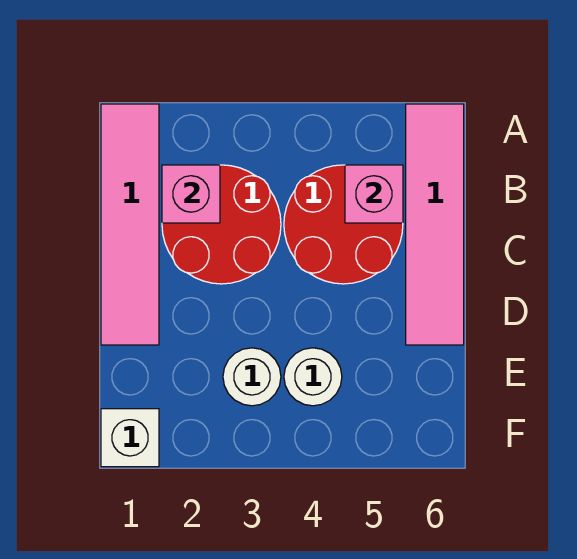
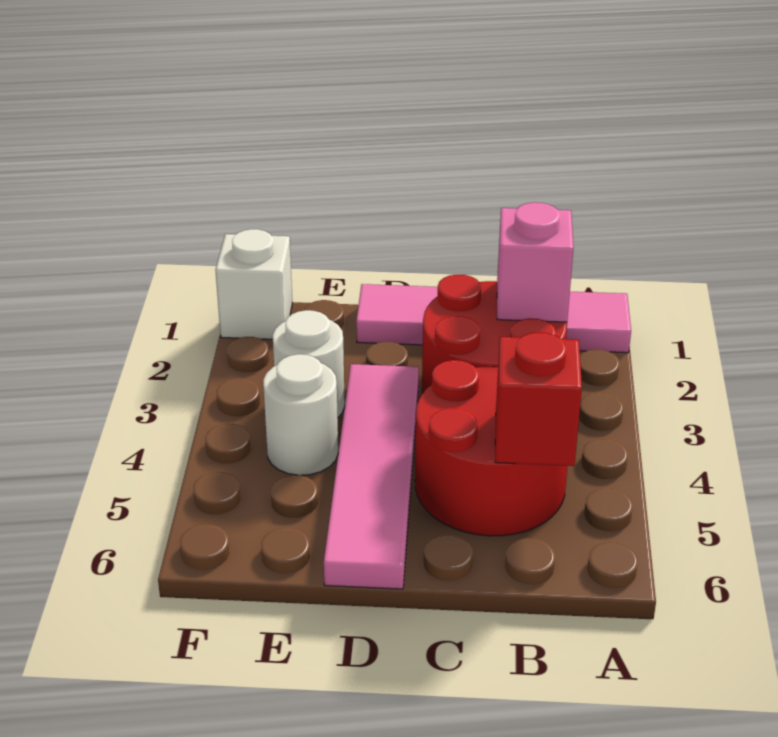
pink 1x4 tile [406,104,464,345] -> pink 1x4 tile turned to [324,364,419,589]
pink 1x1 brick [345,165,403,223] -> red 1x1 brick [495,332,582,466]

